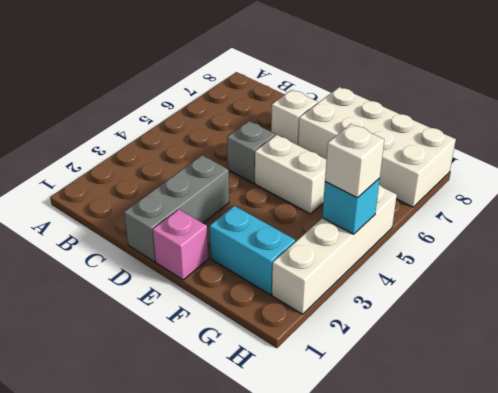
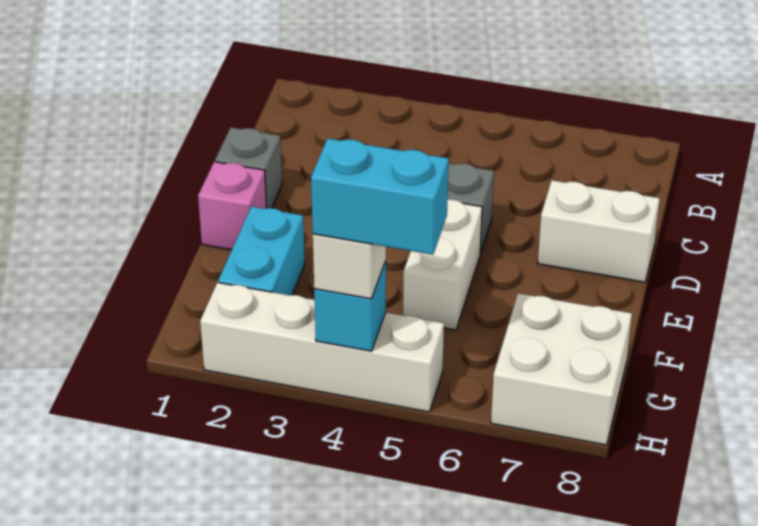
grey 1x3 brick [124,155,229,262] -> grey 1x1 brick [215,127,282,208]
white 1x1 brick [271,90,318,145] -> white 1x2 brick [538,180,660,282]
white 2x4 brick [298,87,456,207] -> white 2x2 brick [491,293,632,445]
none -> cyan 1x2 brick [311,138,449,255]

